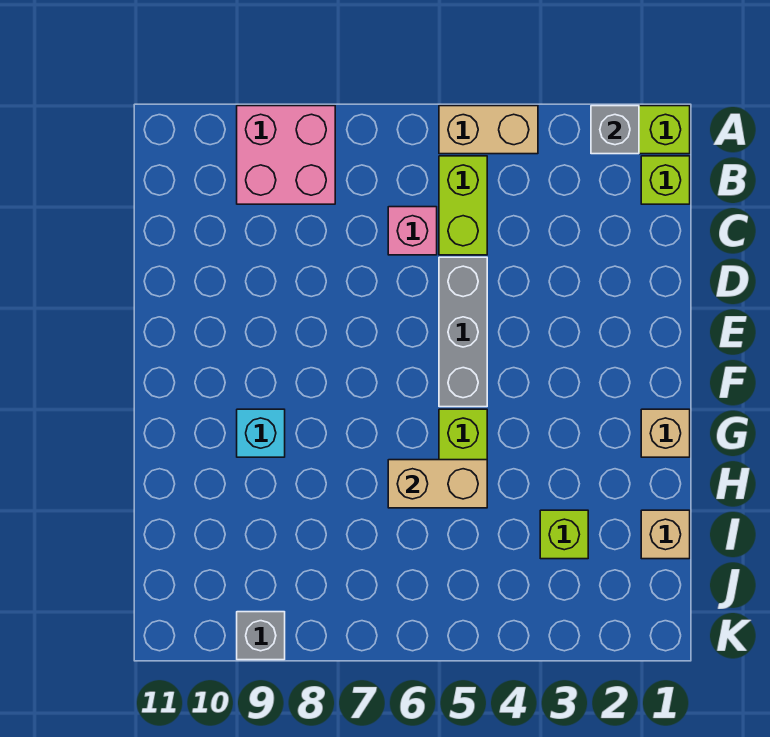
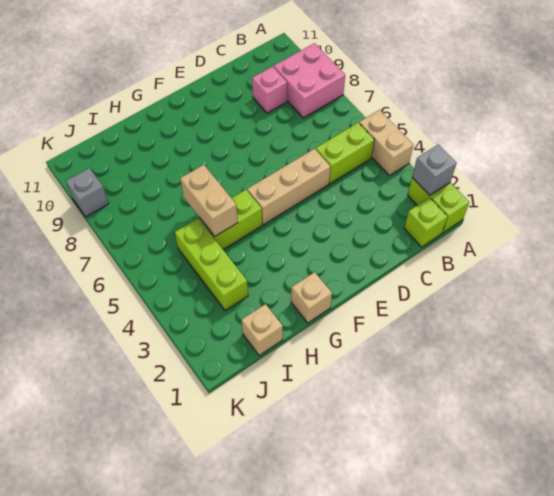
pink 1x1 brick [388,207,437,255] -> pink 1x1 brick moved to [252,66,287,113]
grey 1x3 brick [439,257,487,407] -> tan 1x3 brick [247,149,331,225]
cyan 1x1 brick [237,409,285,457] -> none
lime 1x1 brick [540,510,588,559] -> lime 1x3 brick [175,218,248,311]

